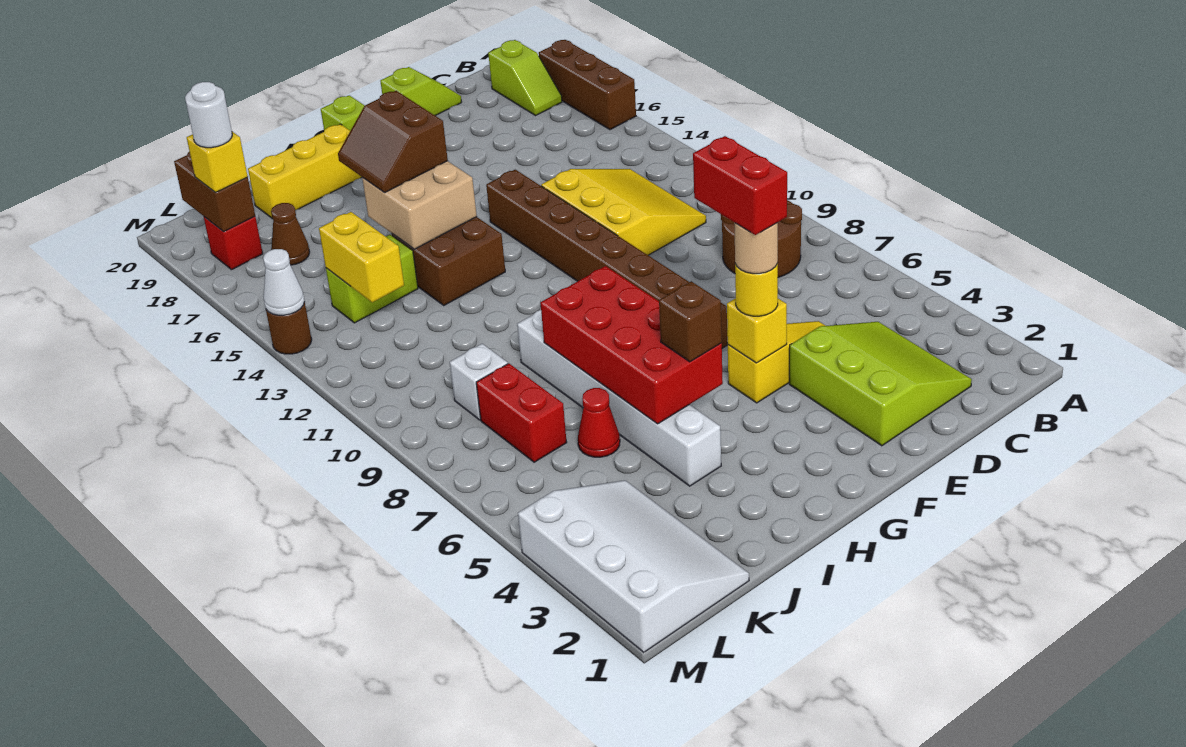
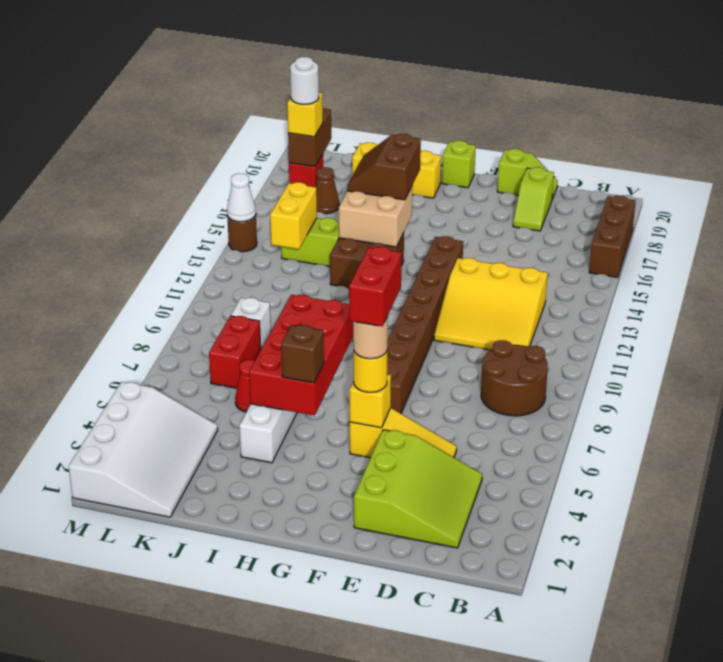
lime 1x2 slope [488,40,562,116] -> lime 1x2 slope moved to [513,167,554,231]
yellow 3x3 slope [541,169,706,255] -> yellow 3x3 slope turned to [434,258,548,350]

